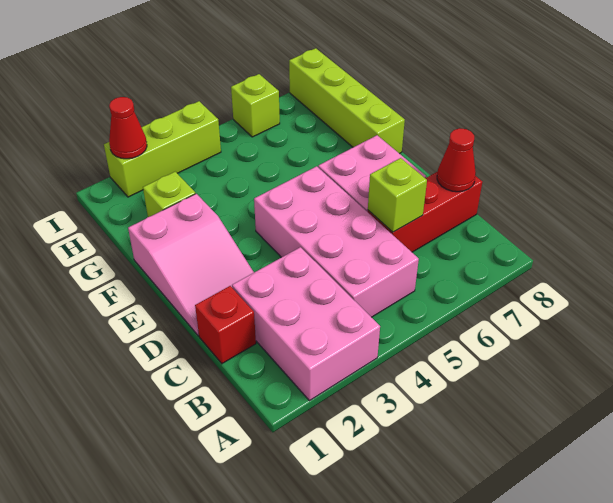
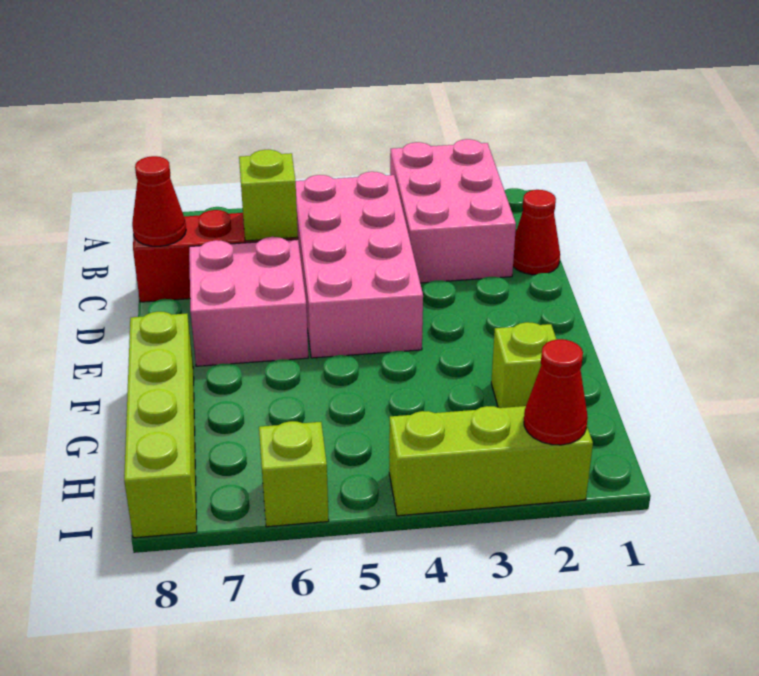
red 1x1 brick [195,286,256,363] -> red 1x1 cone [513,190,560,275]
pink 2x3 slope [128,194,254,336] -> none

